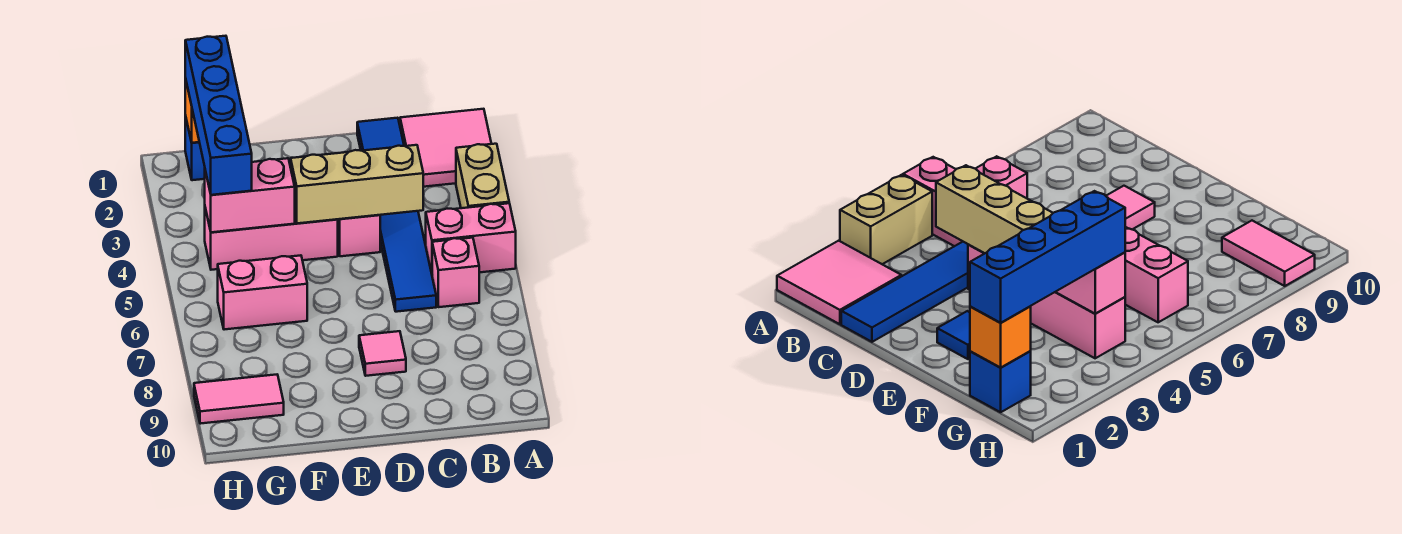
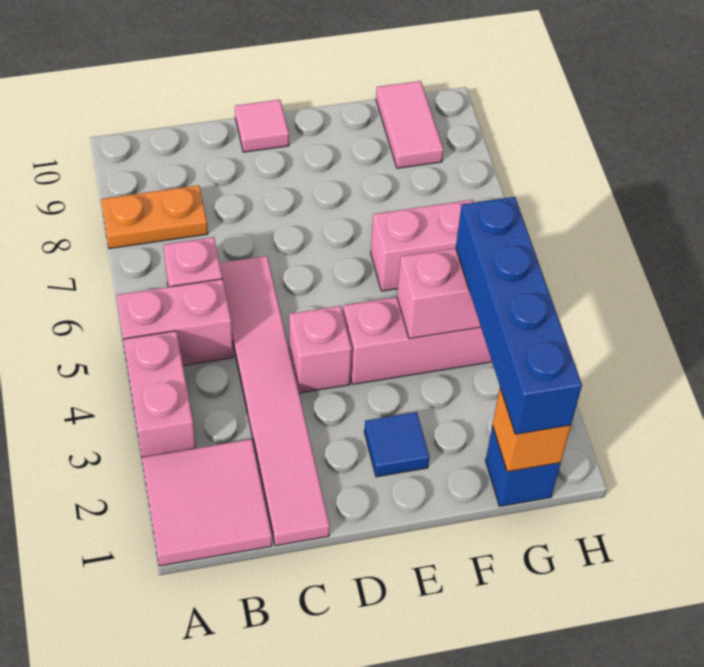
tan 1x2 brick [456,144,509,208] -> pink 1x2 brick [123,331,196,457]
none -> orange 1x2 plate [101,185,208,249]
blue 1x6 tile [357,118,436,312] -> pink 1x6 tile [220,256,330,546]
tan 1x3 brick [291,145,423,223] -> none
pink 1x1 tile [359,331,406,376] -> pink 1x1 tile moved to [235,100,289,152]
pink 1x2 tile [194,375,284,424] -> pink 1x2 tile turned to [376,81,443,168]

